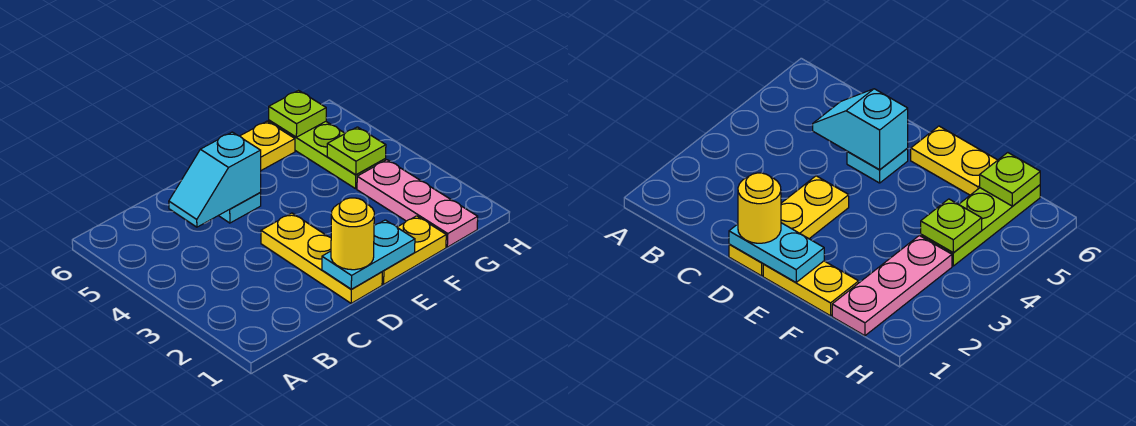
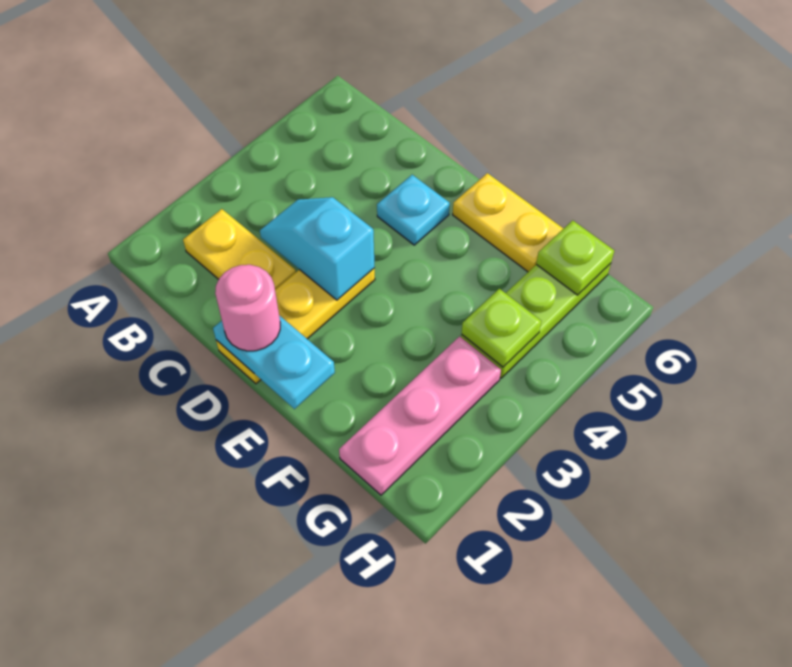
cyan 1x2 slope [169,132,261,227] -> cyan 1x2 slope moved to [260,197,375,300]
yellow 1x1 round brick [331,198,374,270] -> pink 1x1 round brick [215,265,280,351]
yellow 1x2 plate [382,216,446,284] -> yellow 1x2 plate moved to [183,209,296,290]

